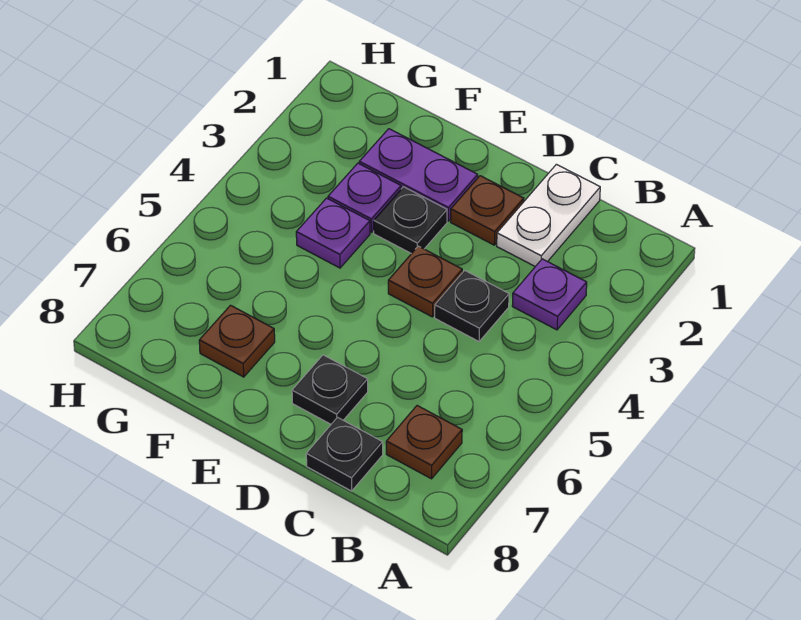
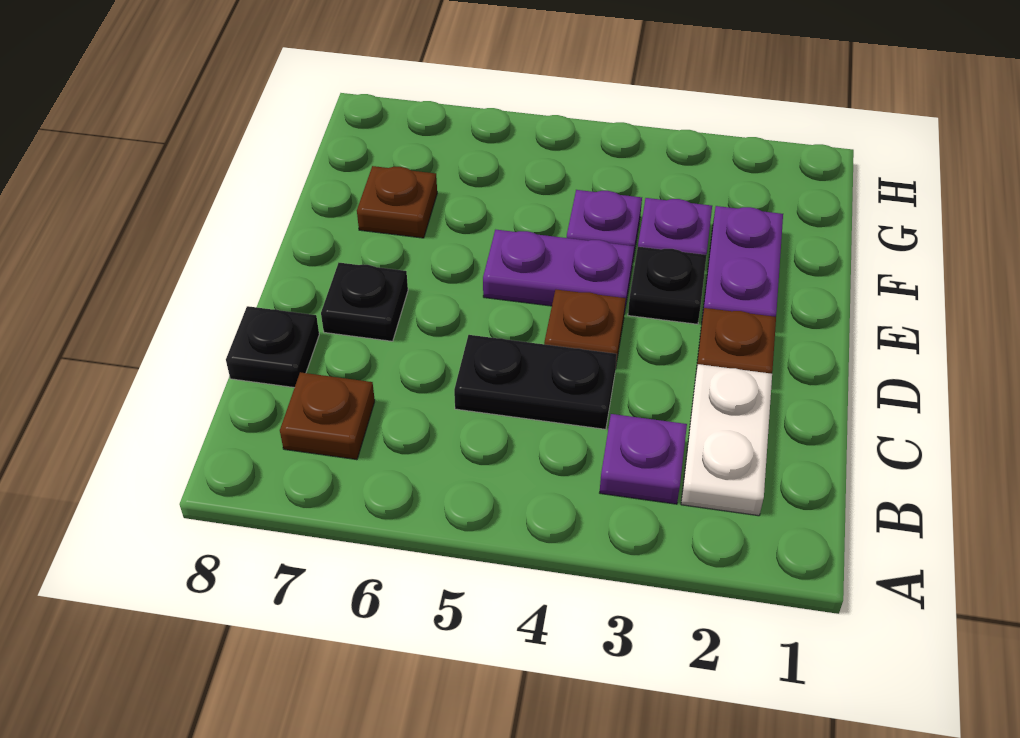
white 1x2 plate [497,164,600,266] -> white 1x2 plate turned to [681,364,772,516]
black 1x1 plate [435,270,509,341] -> black 1x2 plate [454,335,617,429]
none -> purple 1x2 plate [483,230,634,314]

